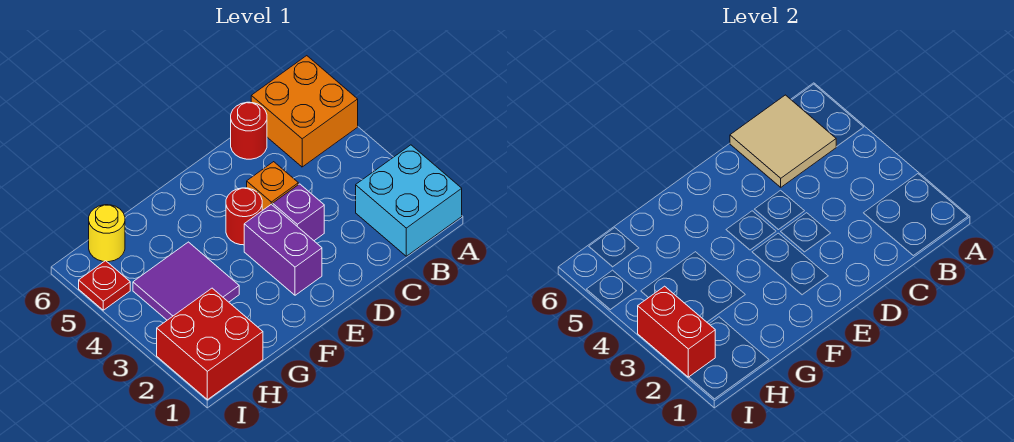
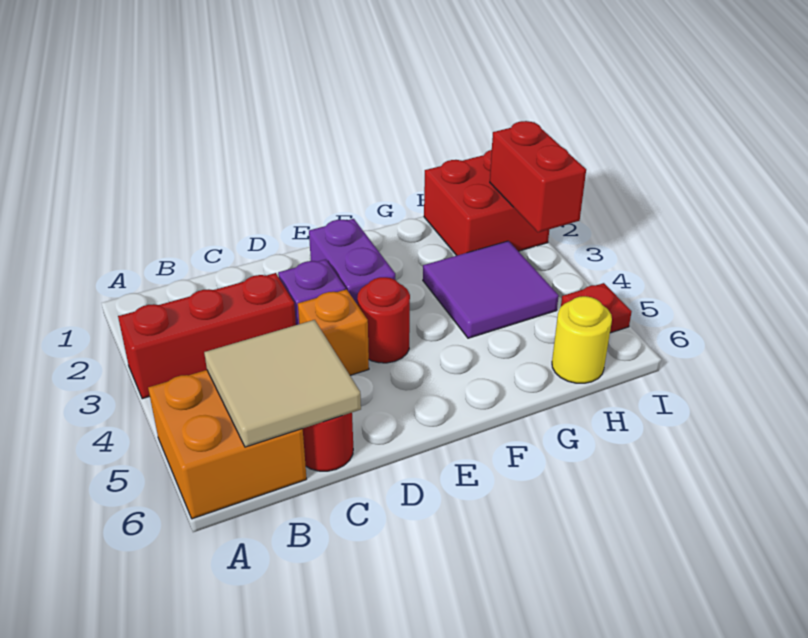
cyan 2x2 brick [356,145,462,256] -> none
none -> red 1x3 brick [118,273,296,399]

